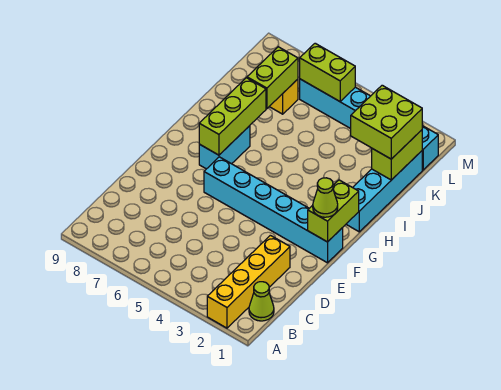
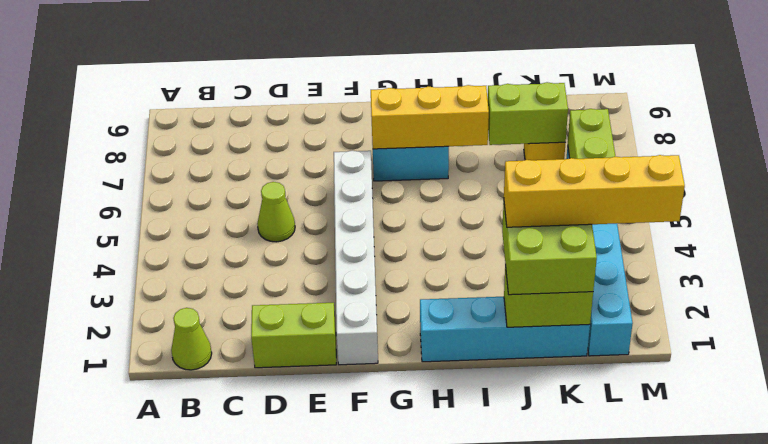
yellow 1x4 brick [207,235,290,328] -> yellow 1x4 brick moved to [504,155,685,227]
cyan 1x6 brick [204,157,343,263] -> white 1x6 brick [334,151,378,365]
lime 1x2 brick [308,180,359,242] -> lime 1x2 brick moved to [251,303,336,368]
lime 1x1 cone [313,178,338,217] -> lime 1x1 cone moved to [257,182,295,242]
lime 1x3 brick [199,78,266,155] -> yellow 1x3 brick [371,85,489,149]

